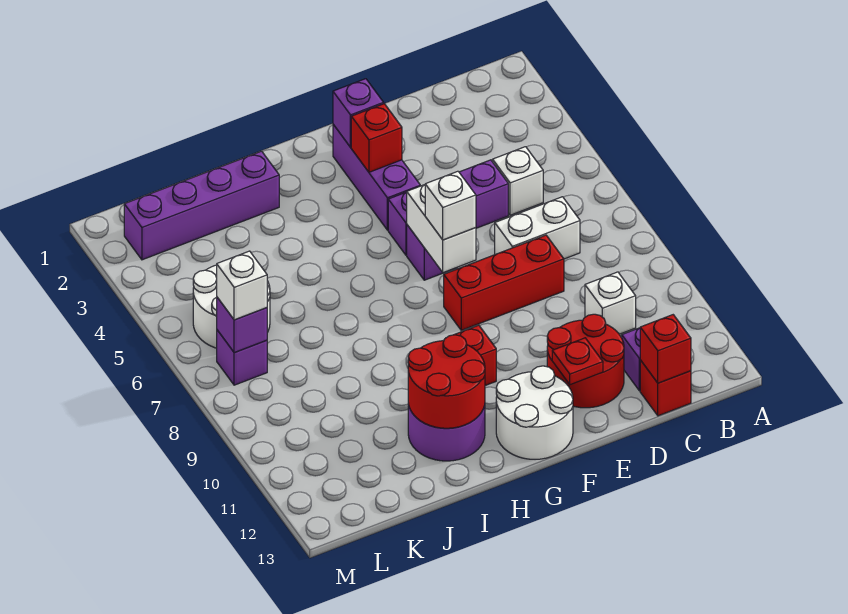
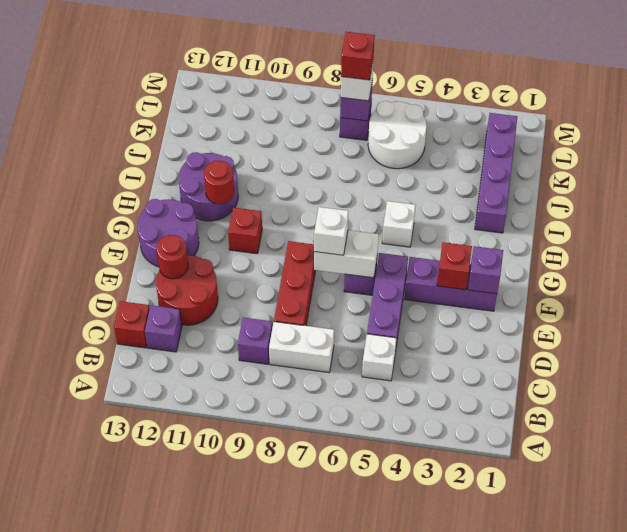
white 1x2 brick [495,197,580,259] -> white 1x2 brick turned to [269,322,334,372]
none -> purple 1x1 brick [238,318,272,364]
white 1x1 brick [585,272,636,334] -> white 1x1 brick moved to [382,201,416,247]
red 1x1 brick [640,315,691,383] -> red 1x1 brick moved to [341,32,375,80]
red 1x1 plate [552,338,603,385] -> red 1x1 round brick [156,235,188,279]
white 2x2 round brick [496,366,573,459] -> purple 2x2 round brick [138,199,199,267]
red 2x2 round brick [408,335,485,428] -> red 1x1 round brick [204,161,234,204]

